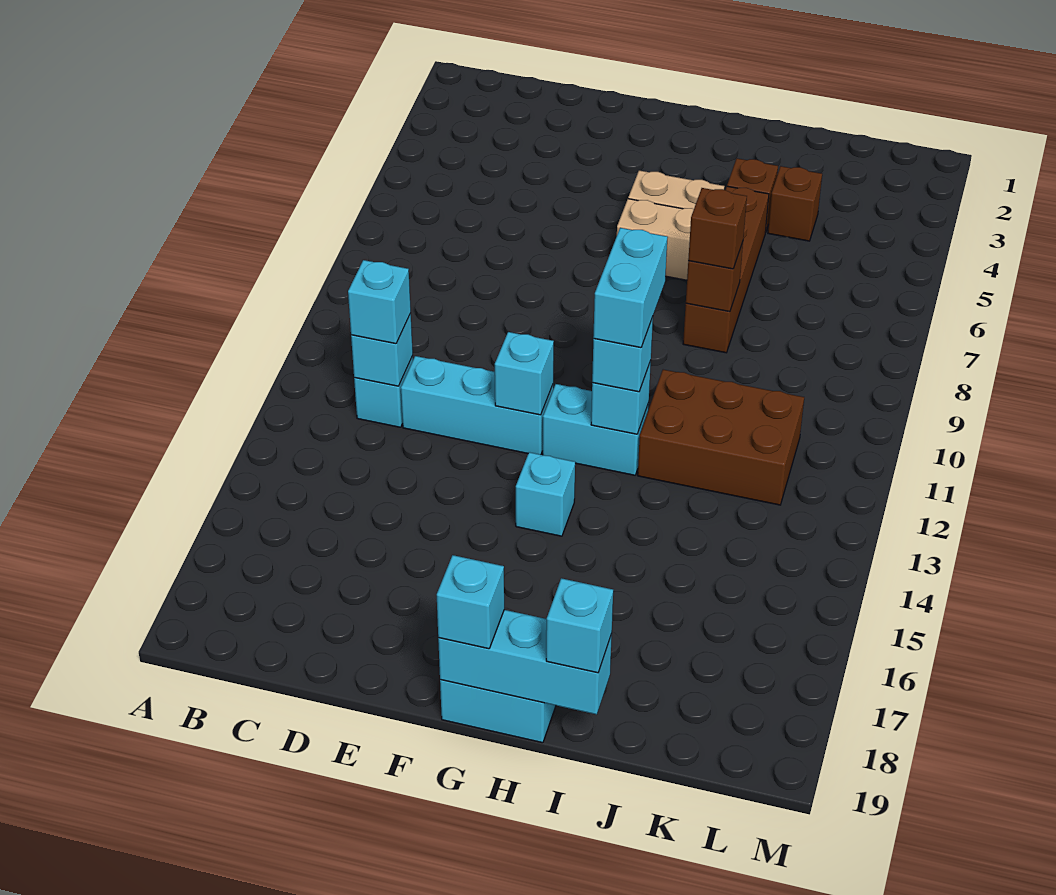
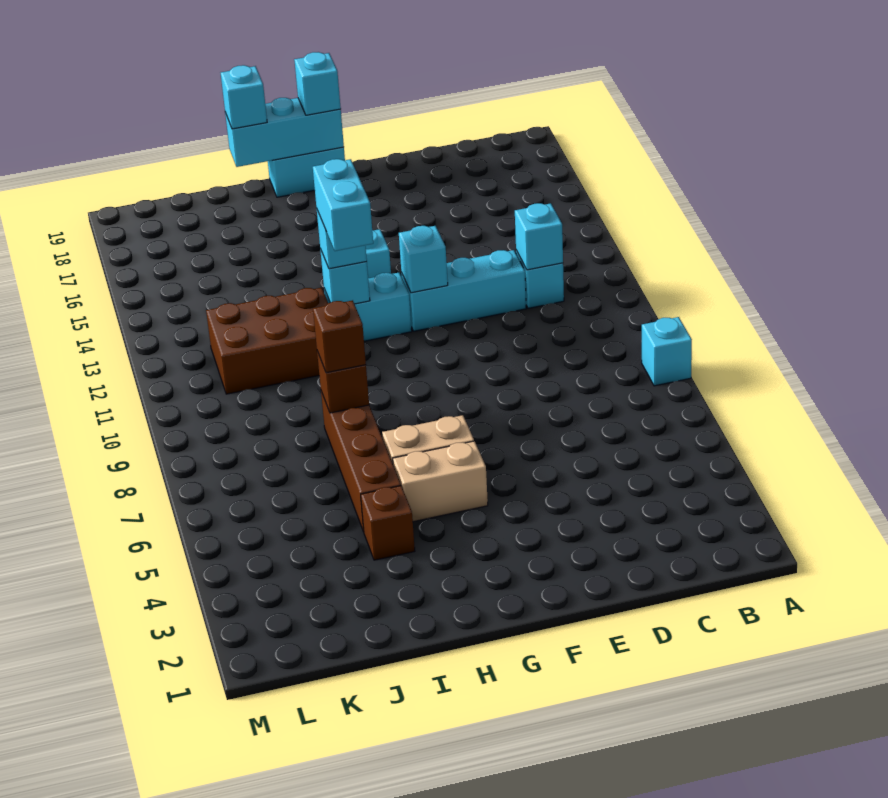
cyan 1x1 brick [348,260,411,344] -> cyan 1x1 brick moved to [642,317,692,386]
brown 1x1 brick [768,166,822,241] -> none

